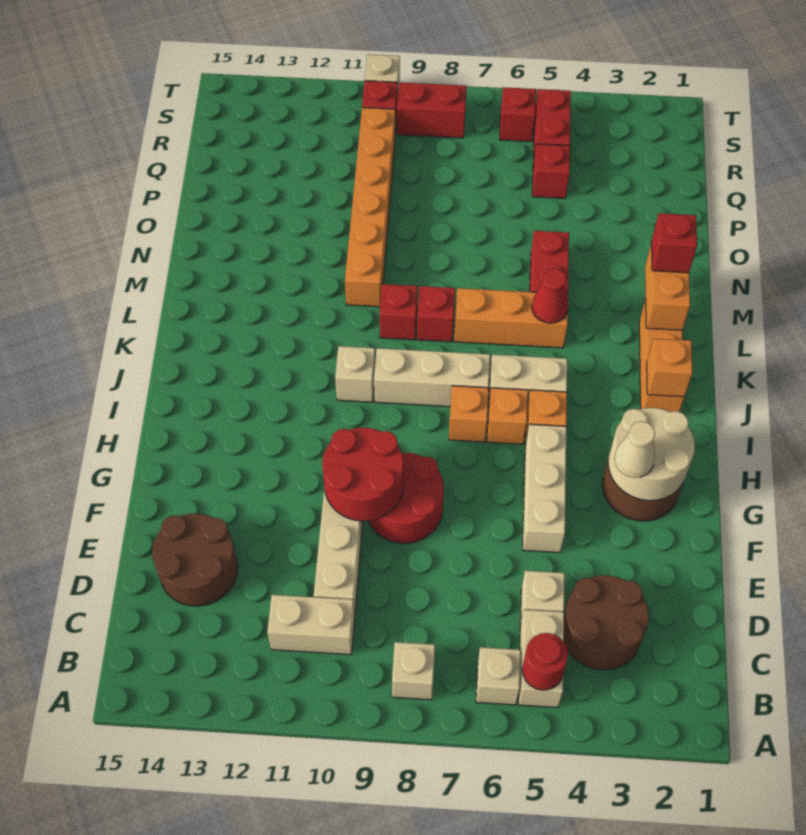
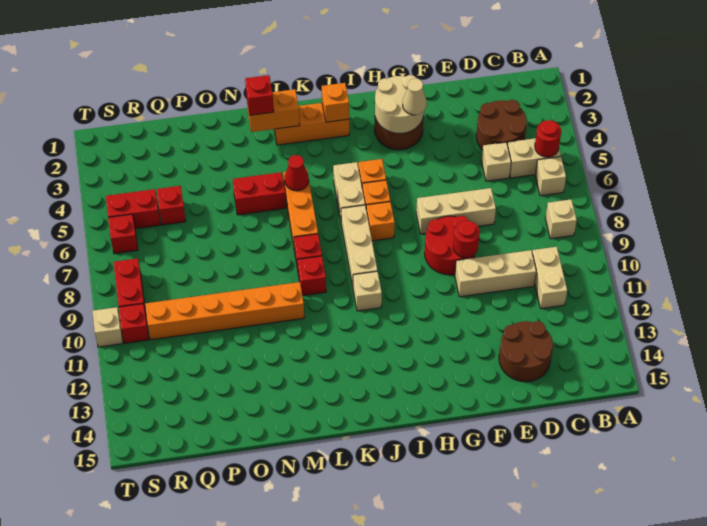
tan 1x3 brick [523,424,566,553] -> tan 1x3 brick moved to [416,188,496,234]
red 2x2 round brick [322,428,403,521] -> red 1x1 round brick [454,221,480,258]

